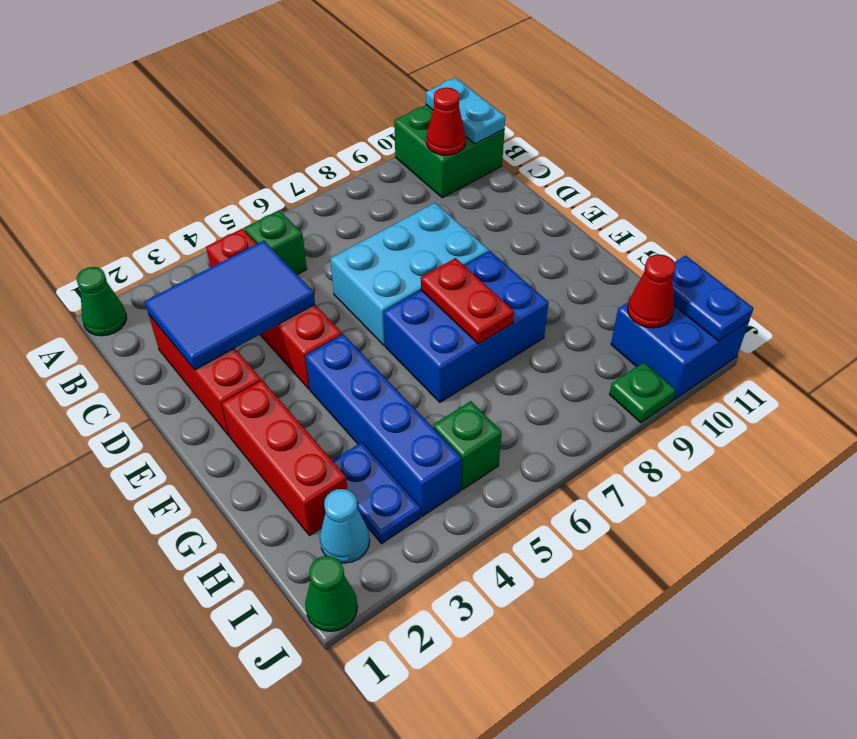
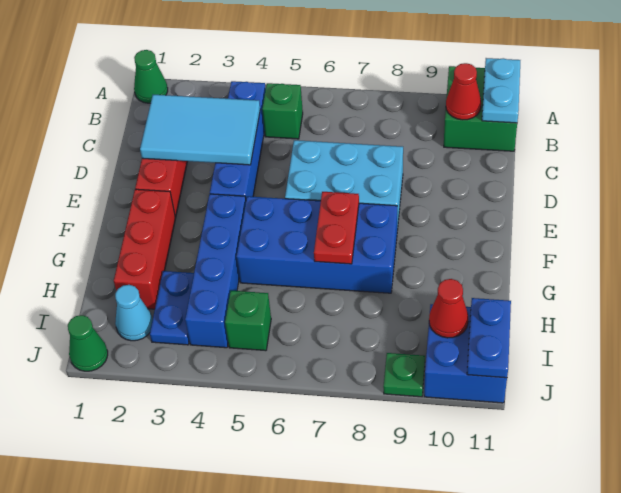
red 1x4 brick [206,229,342,389] -> blue 1x4 brick [210,81,266,199]
blue 2x3 tile [145,241,315,370] -> cyan 2x3 tile [140,95,260,165]
blue 2x3 brick [384,251,548,402] -> blue 2x4 brick [236,196,397,293]

